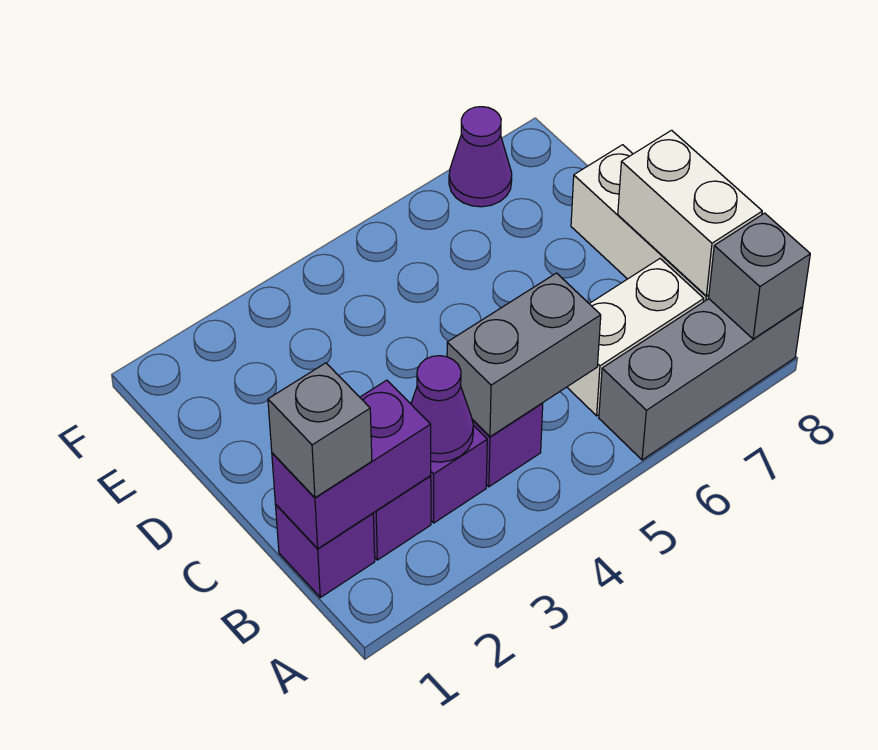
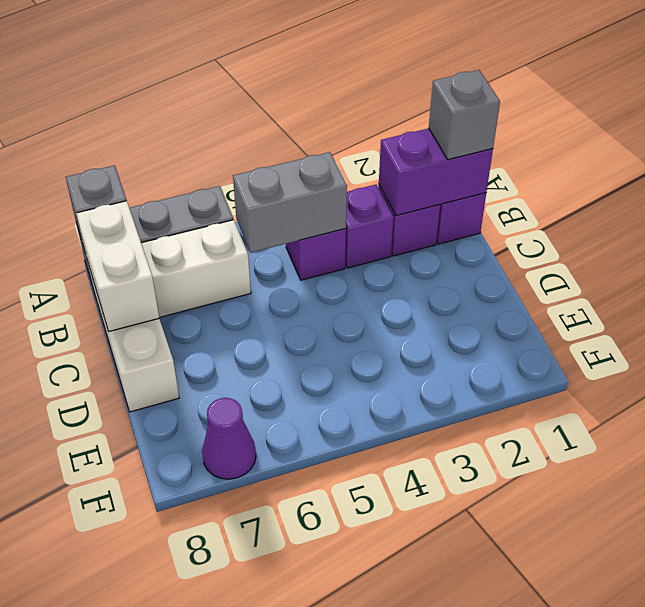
purple 1x1 cone [411,356,473,462] -> none

